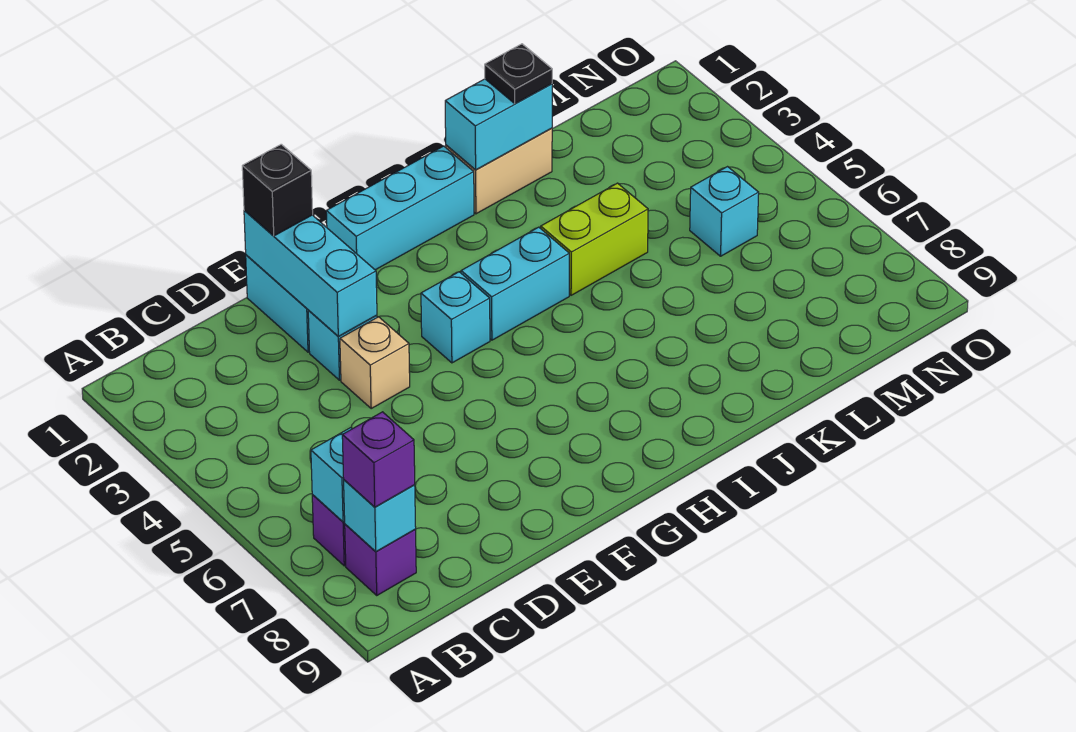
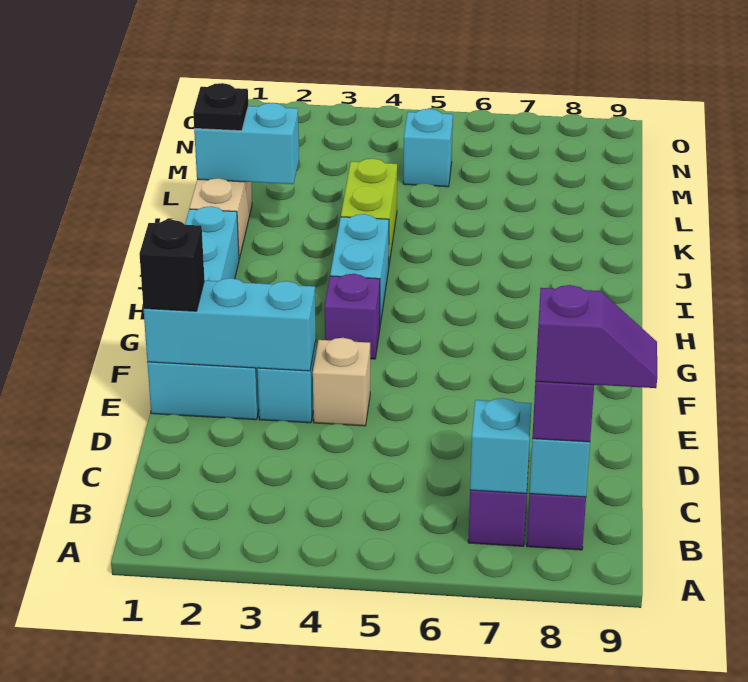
none -> purple 1x2 slope [535,285,657,388]
cyan 1x1 brick [421,272,490,363] -> purple 1x1 brick [325,274,380,359]
cyan 1x2 brick [445,79,552,170] -> cyan 1x2 brick turned to [194,103,299,184]

